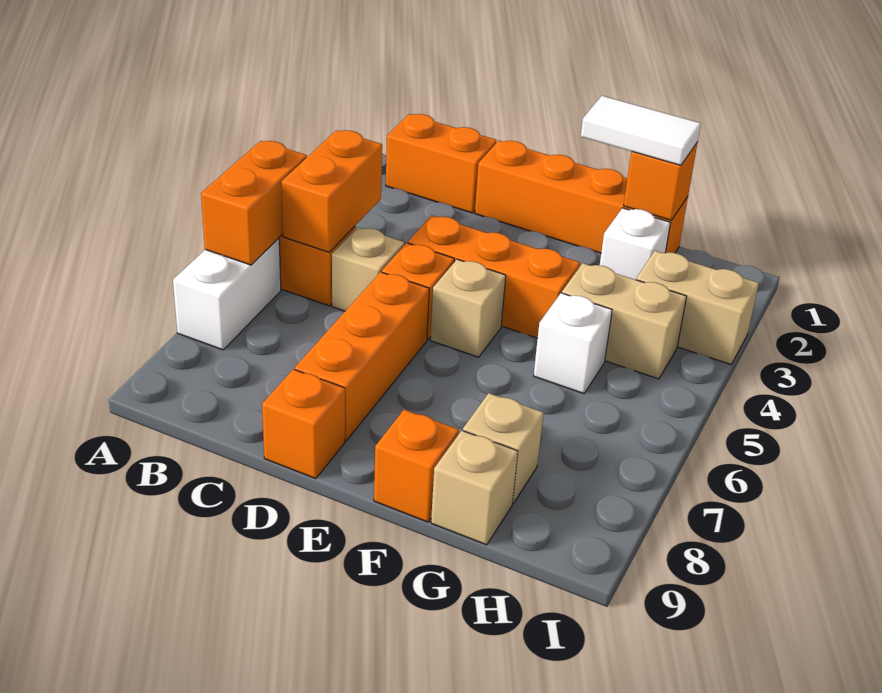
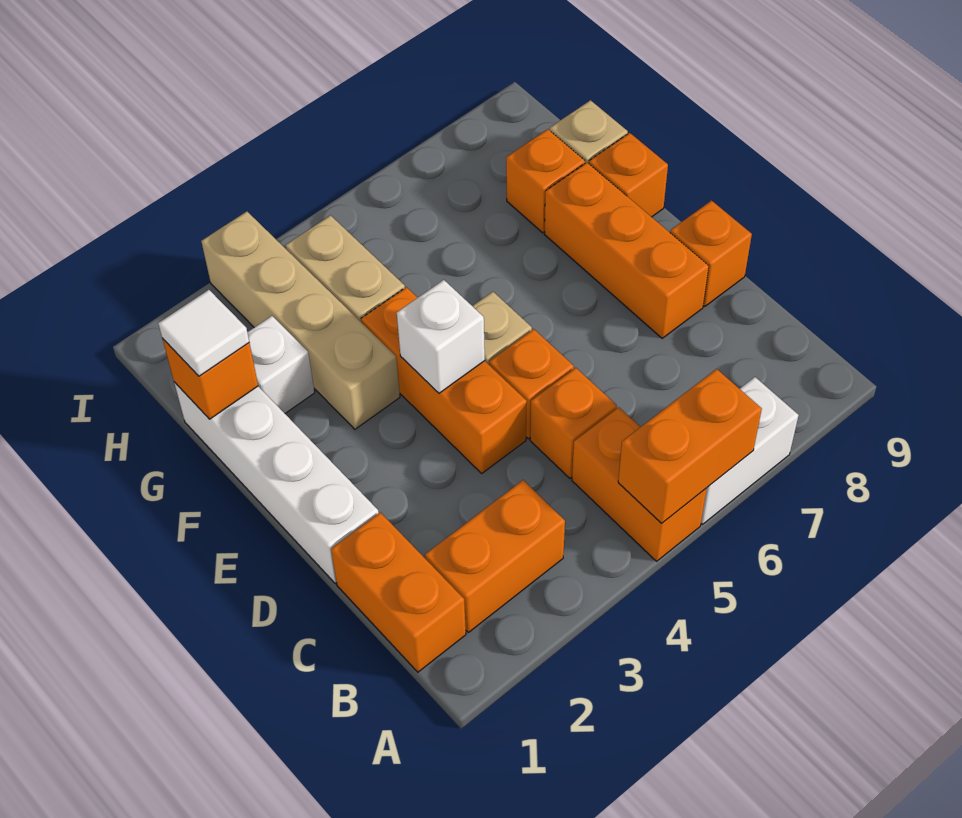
orange 1x2 brick [281,130,382,252] -> orange 1x2 brick moved to [425,480,565,632]
tan 1x1 brick [332,227,404,311] -> orange 1x1 brick [530,368,617,478]
orange 1x4 brick [475,141,688,253] -> white 1x4 brick [174,382,379,583]
orange 1x3 brick [295,272,429,441] -> orange 1x3 brick turned to [545,163,709,338]
white 1x2 tile [581,96,701,165] -> white 1x1 tile [158,290,249,376]
white 1x1 brick [534,293,612,394] -> white 1x1 brick moved to [397,280,485,393]
tan 1x1 brick [463,393,543,504] -> orange 1x1 brick [506,129,585,233]
tan 1x2 brick [636,251,759,364] -> tan 1x4 brick [201,211,400,429]

